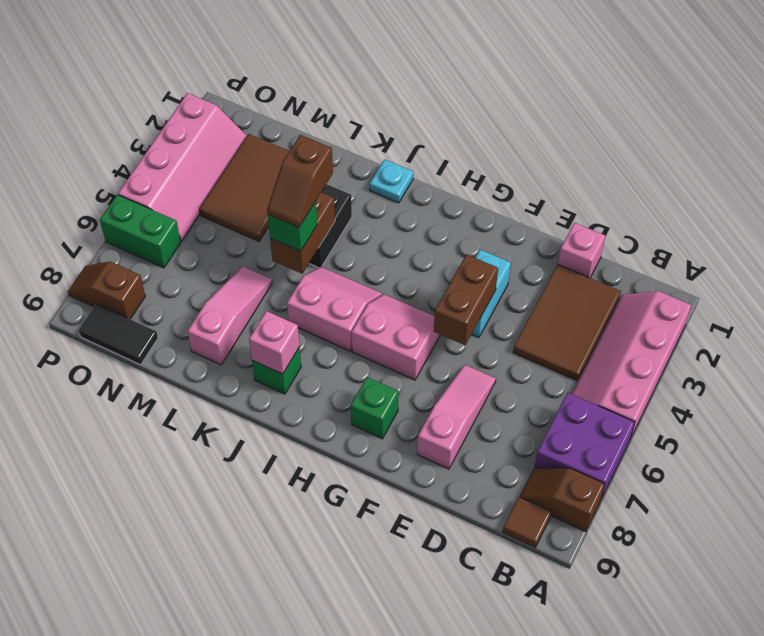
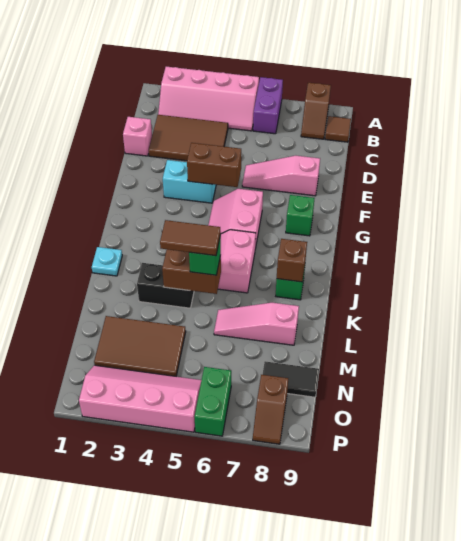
purple 2x2 brick [535,393,635,499] -> purple 1x2 brick [253,77,283,134]
pink 1x1 brick [249,311,300,374] -> brown 1x1 brick [277,239,307,282]
brown 1x2 slope [267,135,333,228] -> brown 1x2 tile [160,220,221,256]
black 1x2 tile [79,304,158,365] -> black 1x2 tile turned to [262,361,319,397]

